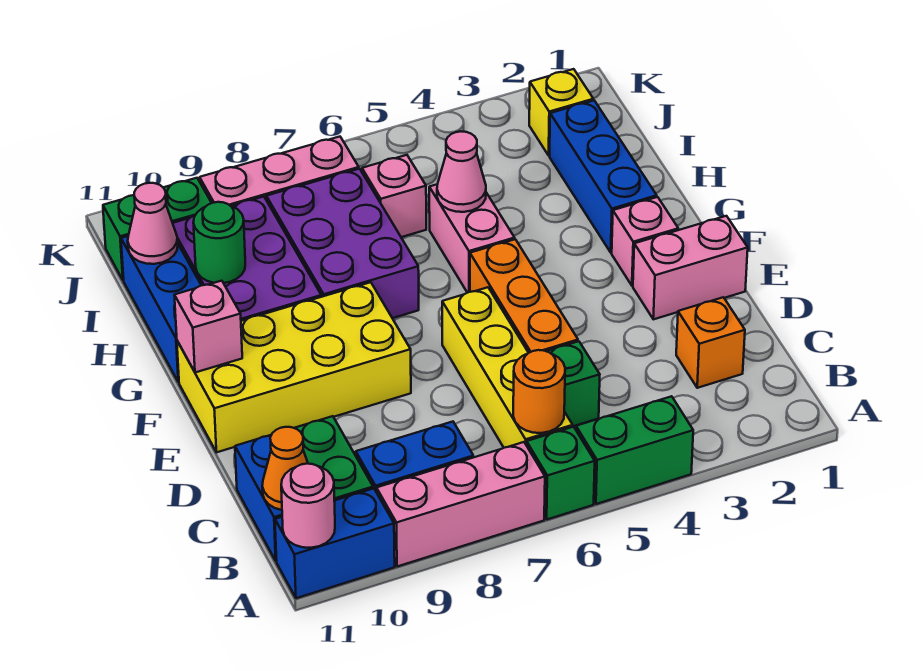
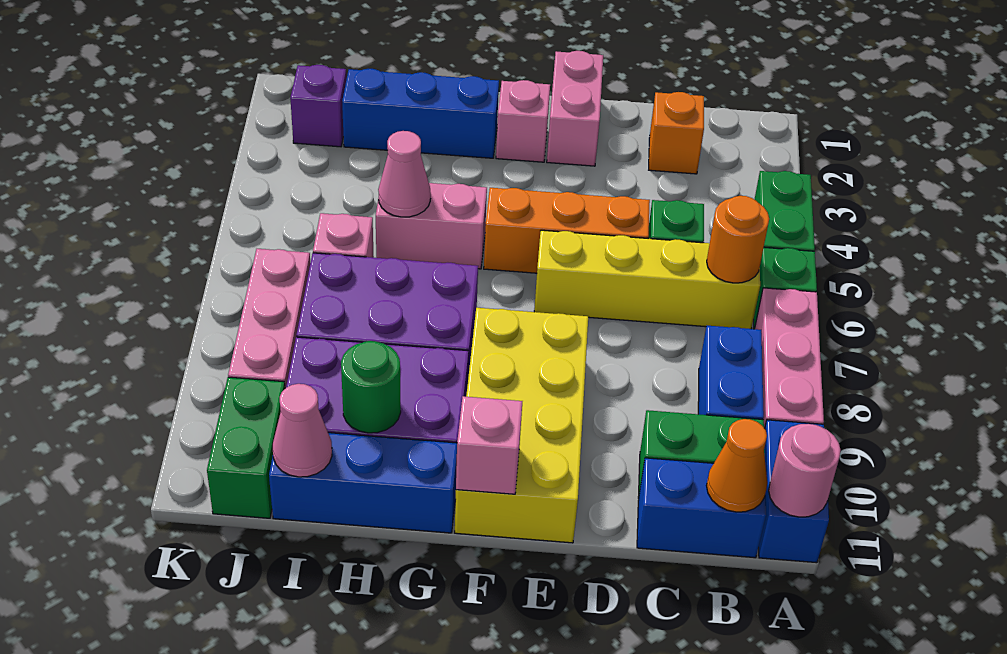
yellow 1x1 brick [529,69,593,155] -> purple 1x1 brick [290,65,346,147]

